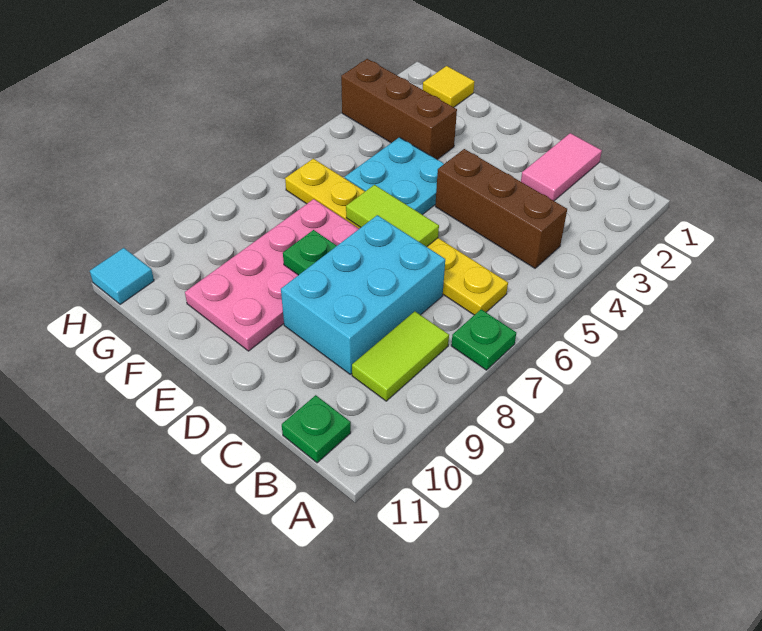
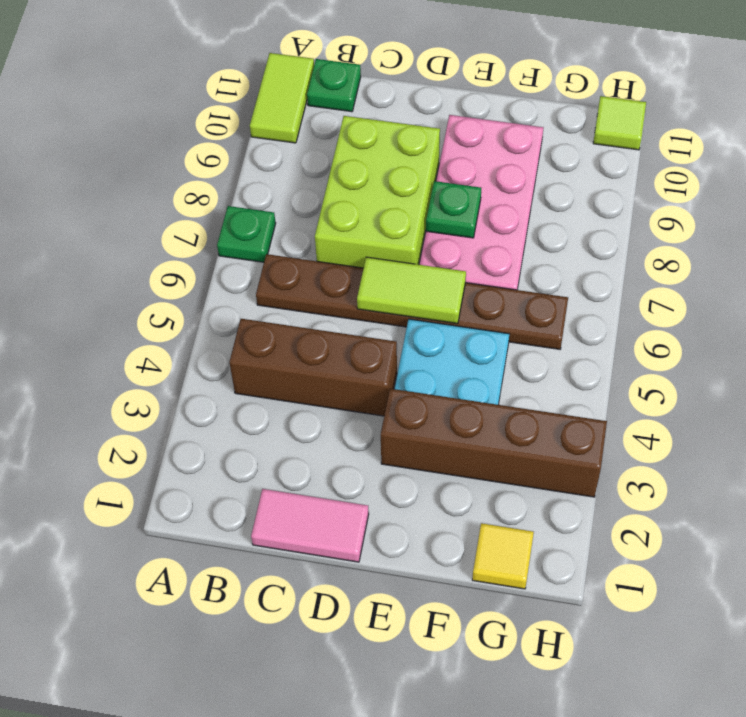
yellow 1x6 plate [285,159,508,315] -> brown 1x6 plate [256,254,568,349]
lime 1x2 tile [352,311,449,401] -> lime 1x2 tile moved to [250,53,314,143]
pink 1x2 tile [521,133,602,201] -> pink 1x2 tile turned to [251,489,369,562]
cyan 2x3 brick [281,215,445,374] -> lime 2x3 brick [315,116,440,268]
brown 1x3 brick [341,59,457,159] -> brown 1x4 brick [381,389,607,497]
cyan 1x1 tile [90,248,154,304] -> lime 1x1 tile [593,96,646,150]

